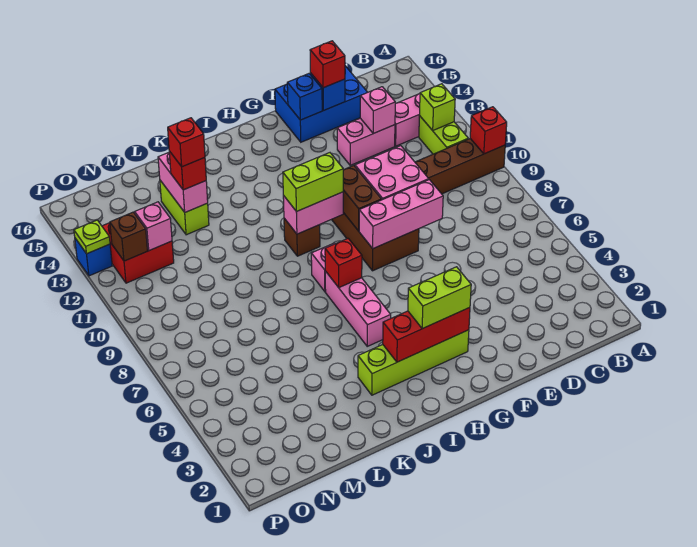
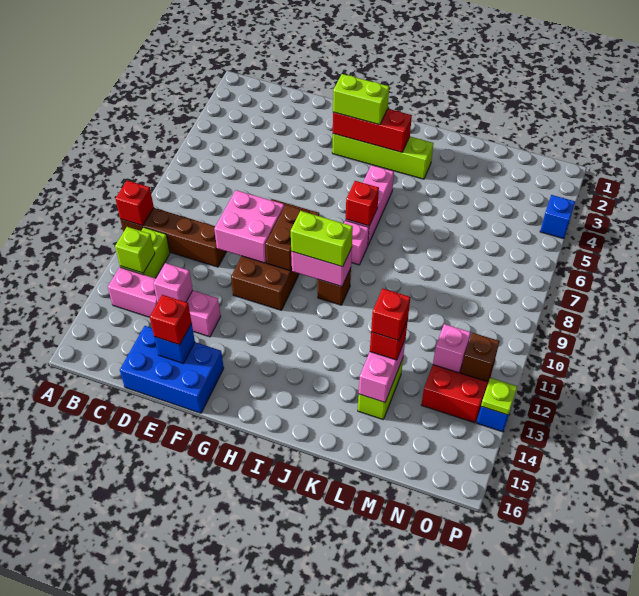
pink 1x3 brick [359,180,443,249] -> none
blue 1x1 brick [287,73,322,120] -> blue 1x1 brick moved to [540,195,575,239]

